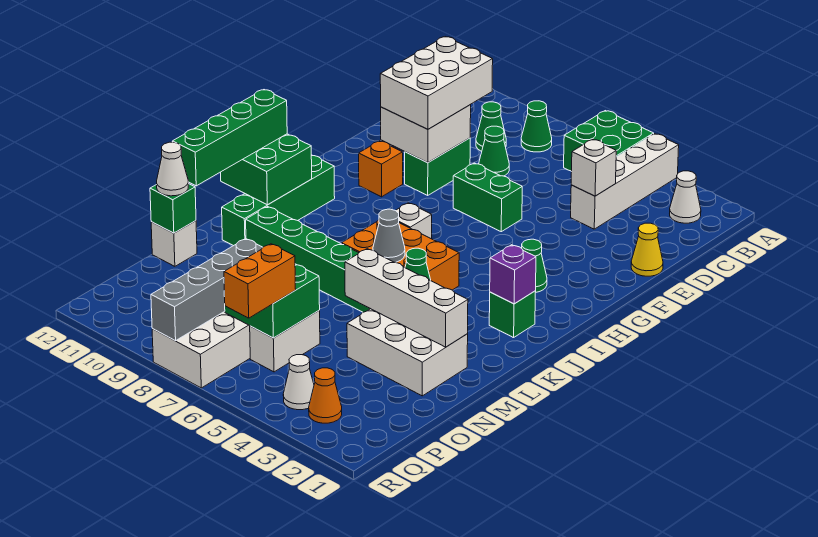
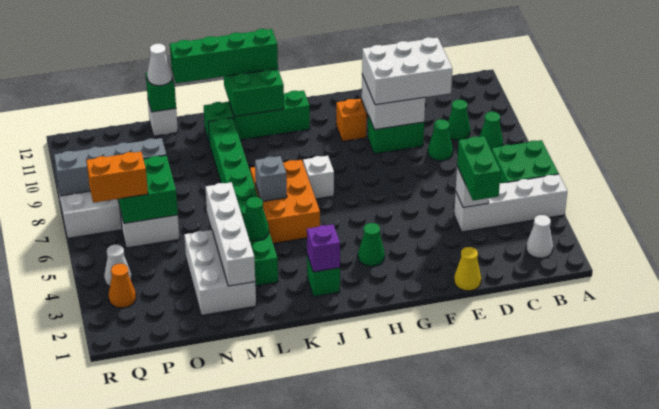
green 1x2 brick [453,163,522,232] -> green 1x2 brick moved to [457,136,501,200]
grey 1x1 cone [373,209,405,262] -> grey 1x1 brick [255,156,287,201]

